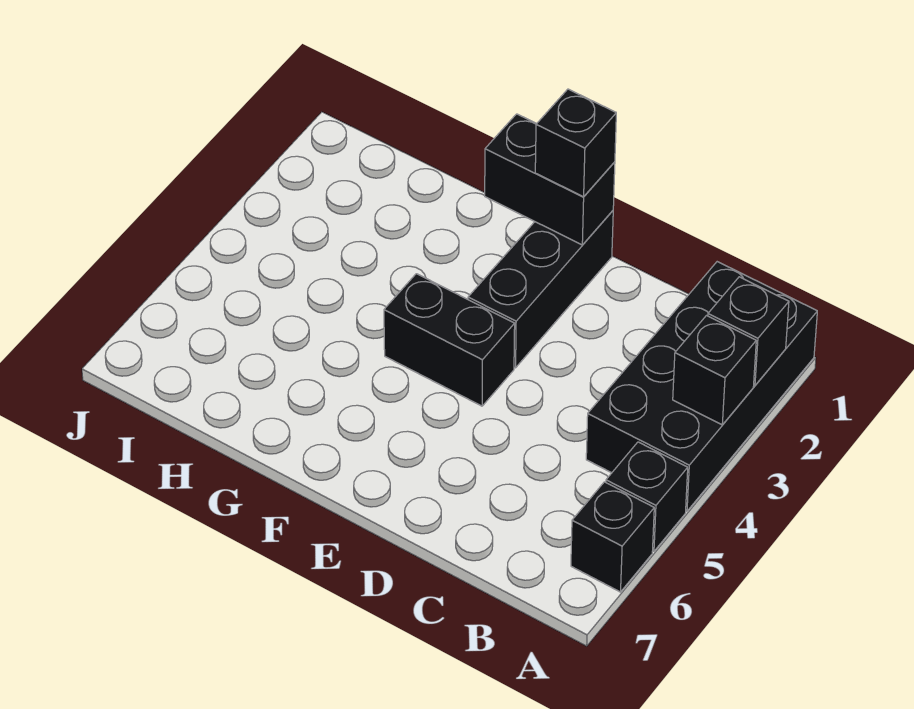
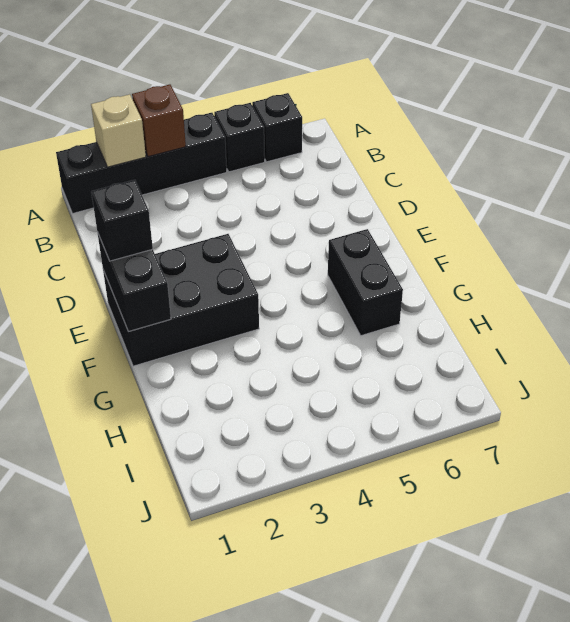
black 2x4 brick [586,262,817,511] -> black 1x4 brick [56,113,227,213]
black 1x1 brick [708,277,789,386] -> tan 1x1 brick [91,94,146,167]
black 1x1 brick [673,316,756,425] -> brown 1x1 brick [132,84,186,157]
black 1x3 brick [468,211,613,368] -> black 2x3 brick [103,234,259,366]
black 1x2 brick [384,274,515,406] -> black 1x2 brick moved to [328,229,403,336]

